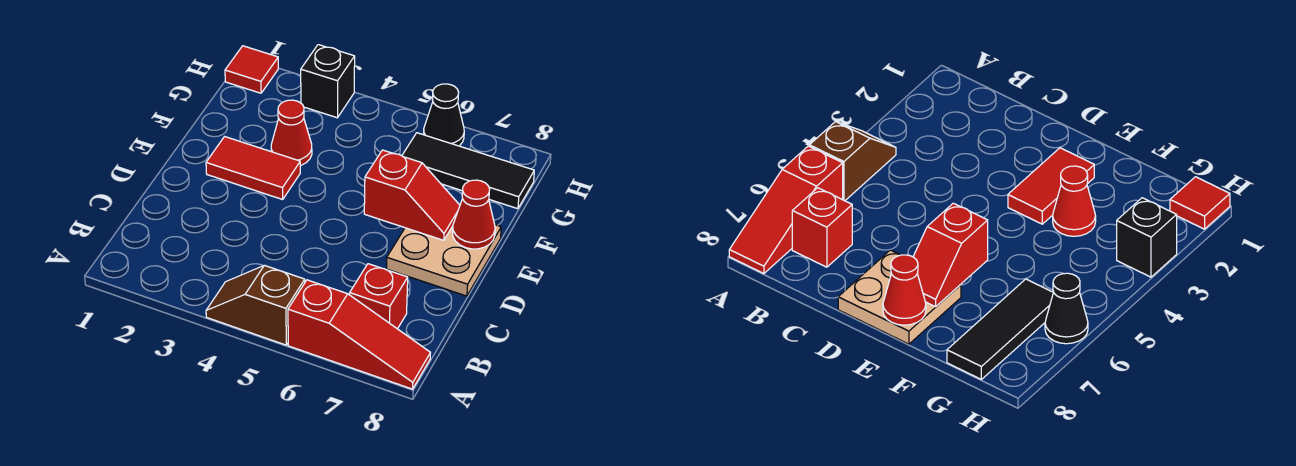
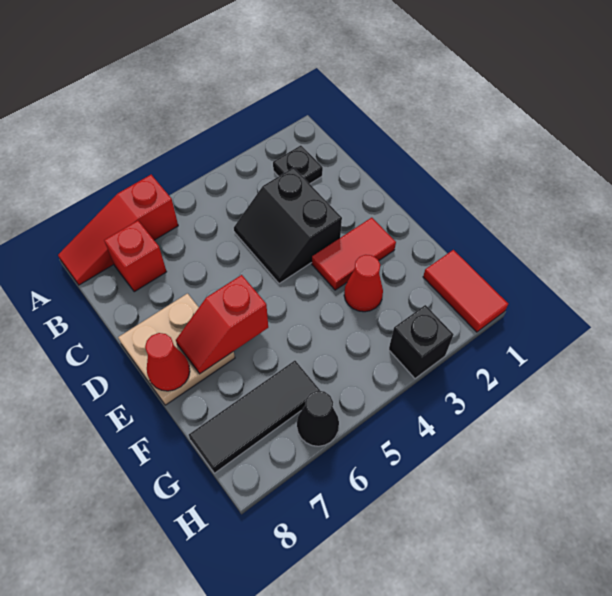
brown 1x2 slope [206,265,305,345] -> none
none -> black 1x1 plate [273,145,323,184]
none -> black 2x2 slope [234,167,342,284]
red 1x1 tile [225,46,278,93] -> red 1x2 tile [423,250,508,332]

